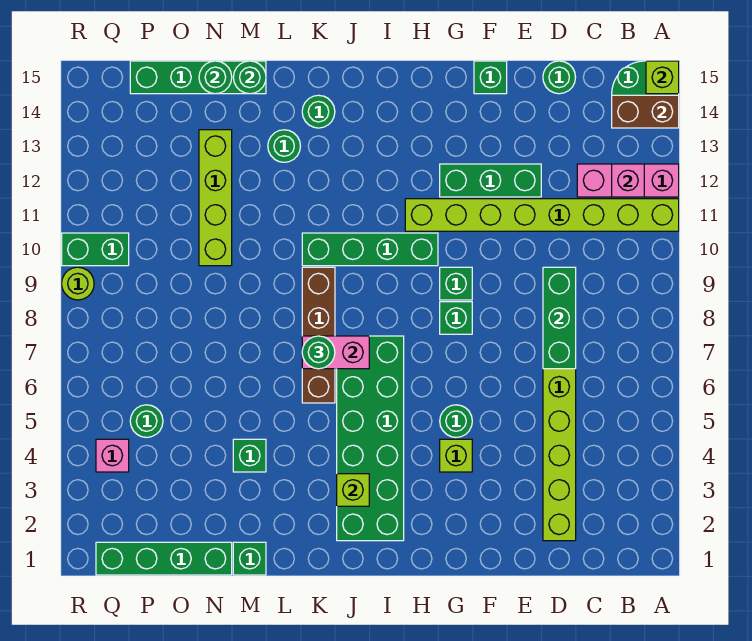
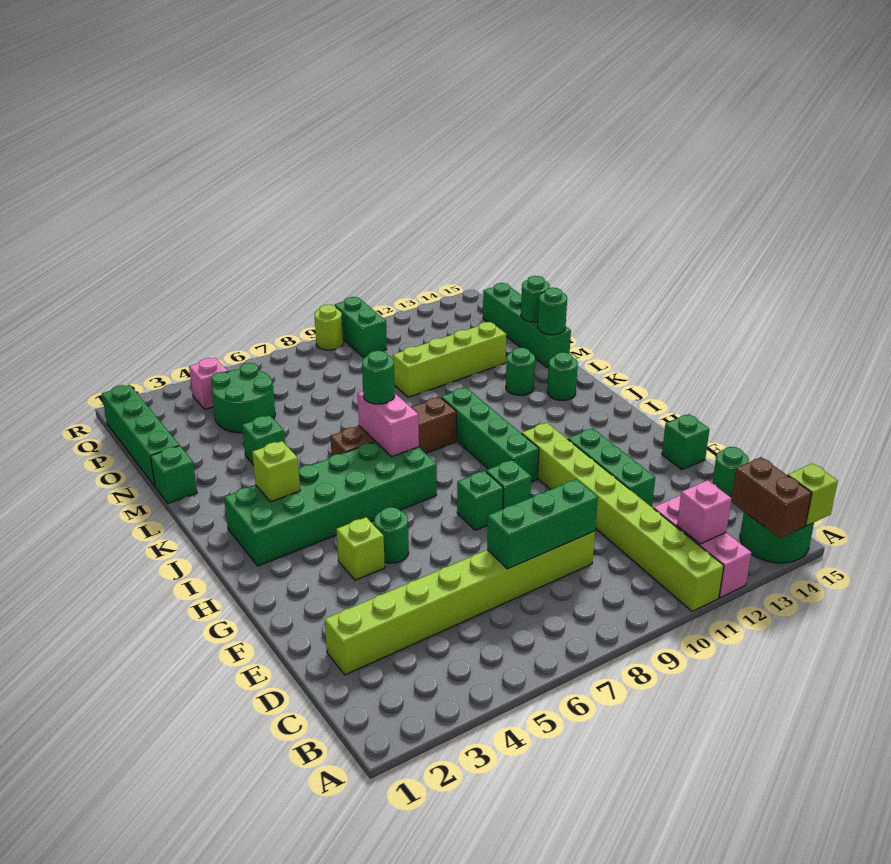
green 1x1 round brick [130,405,163,438] -> green 2x2 round brick [211,363,275,433]

